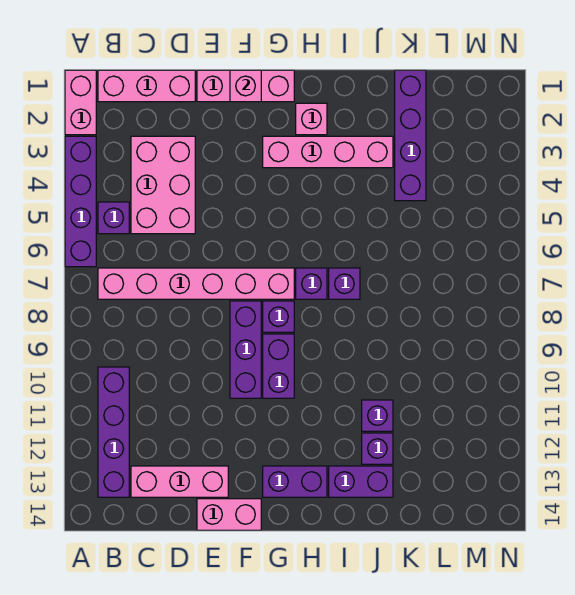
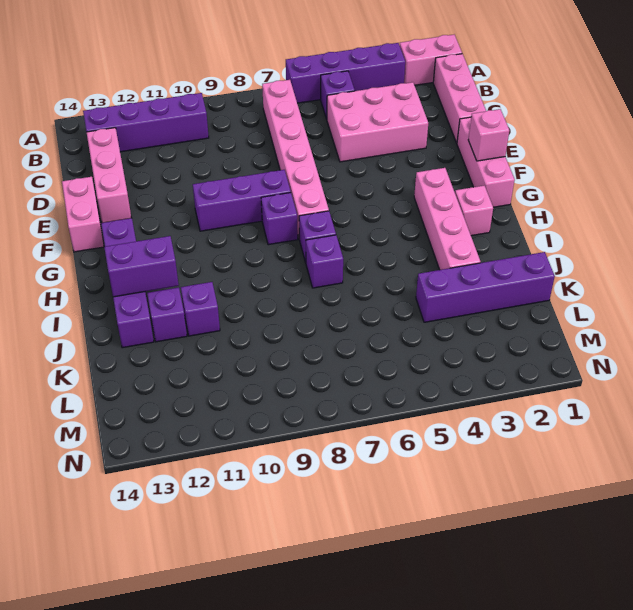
purple 1x2 brick [263,334,294,398] -> purple 1x2 brick moved to [104,236,179,297]

